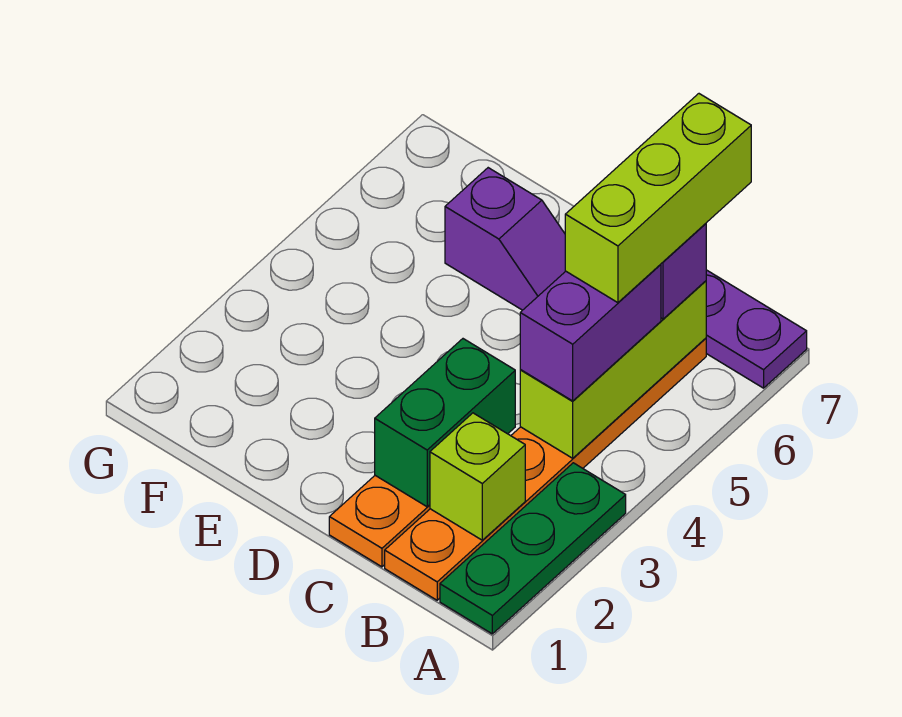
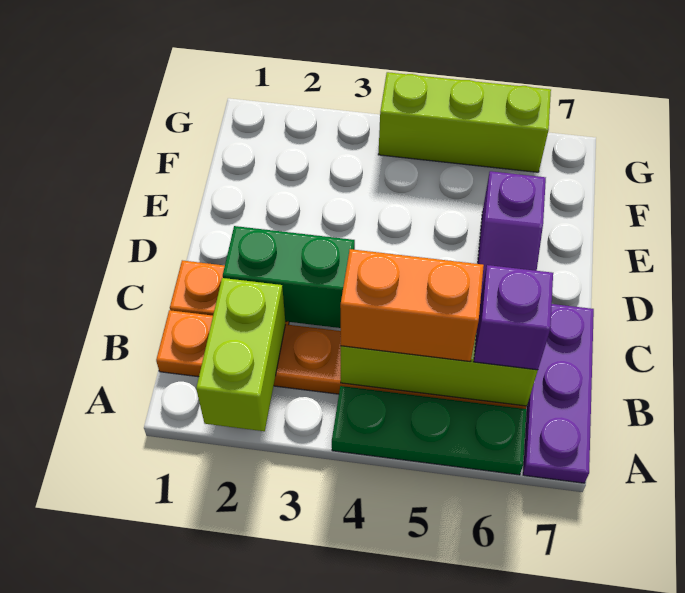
green 1x3 plate [440,463,626,634] -> green 1x3 plate moved to [332,386,527,475]
lime 1x1 brick [430,413,525,540] -> lime 1x2 brick [196,278,286,431]
purple 1x2 brick [520,264,661,401] -> orange 1x2 brick [340,249,484,361]
lime 1x3 brick [565,94,751,303] -> lime 1x3 brick moved to [378,72,551,172]

